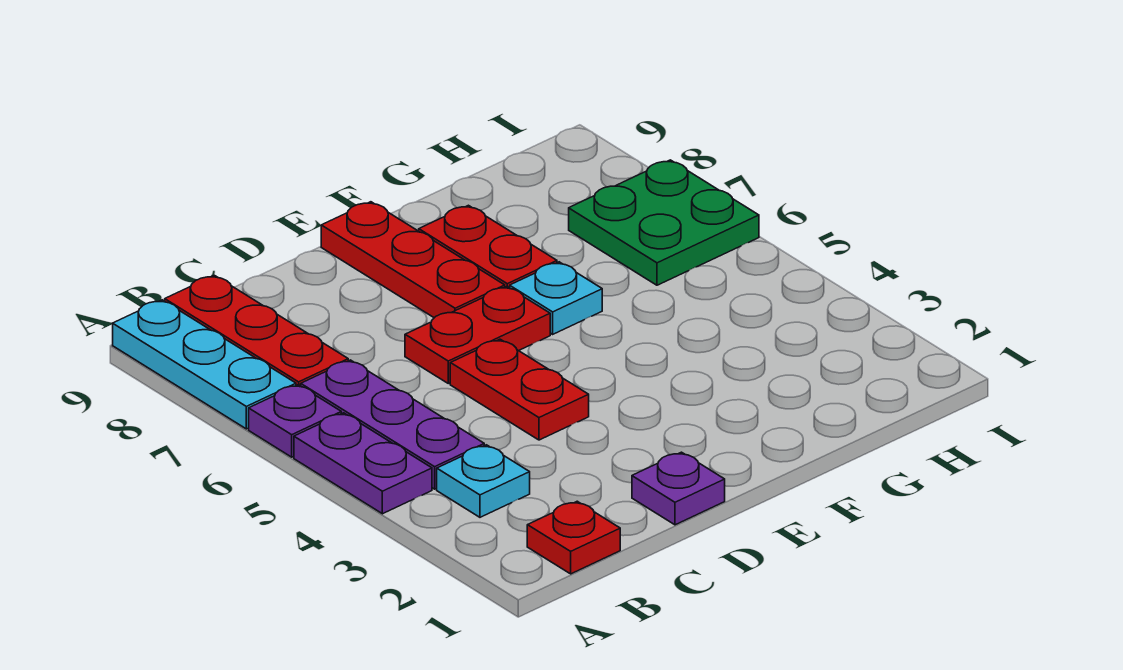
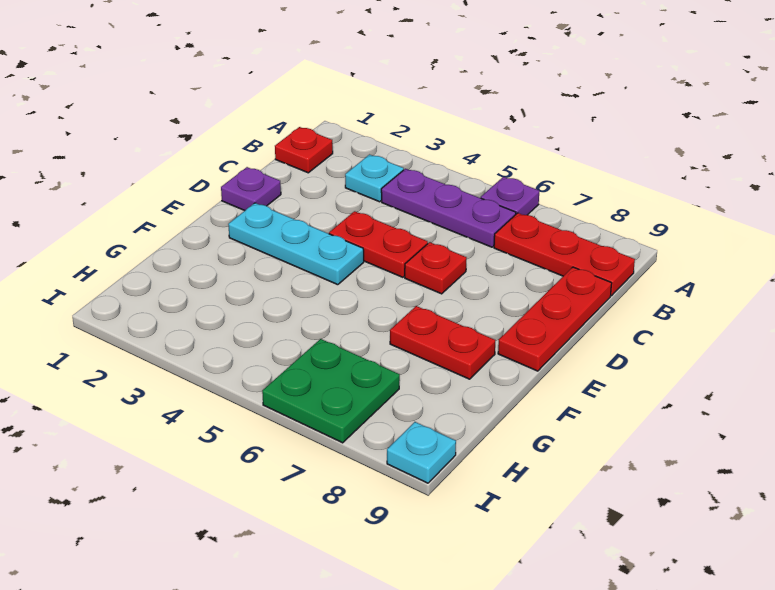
purple 1x2 plate [294,413,432,514] -> none
cyan 1x3 plate [113,300,296,429] -> cyan 1x3 plate moved to [228,203,364,285]
red 1x2 plate [405,287,550,383] -> red 1x1 plate [405,242,467,294]
red 1x3 plate [321,202,505,318] -> red 1x3 plate turned to [498,267,612,371]
cyan 1x1 plate [510,262,602,334] -> cyan 1x1 plate moved to [387,422,456,483]

